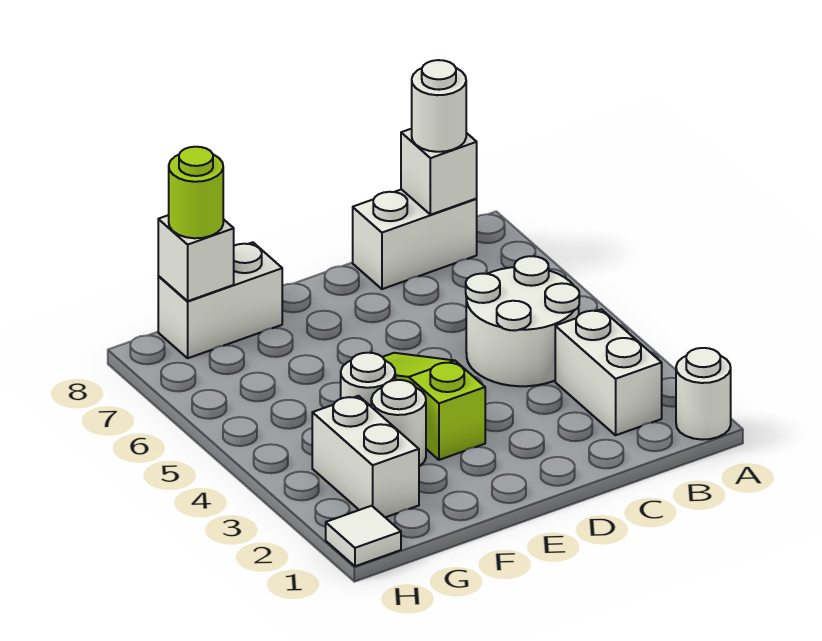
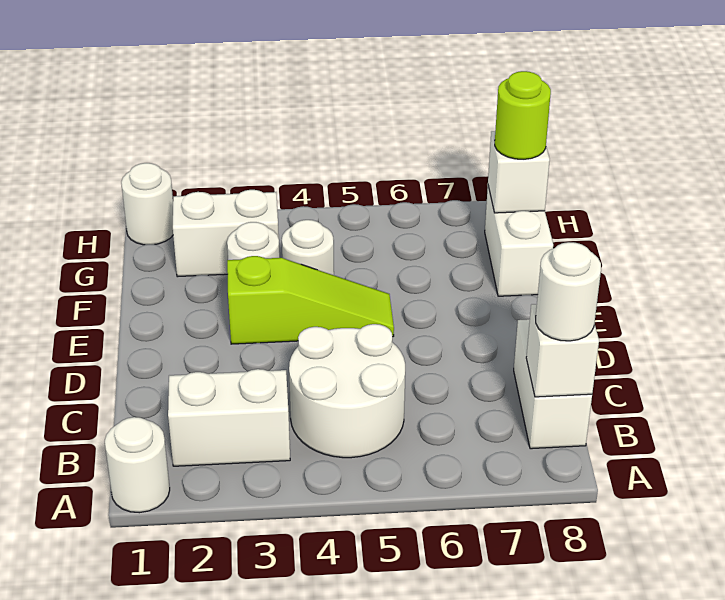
white 1x1 tile [326,506,401,566] -> white 1x1 round brick [121,163,173,245]

